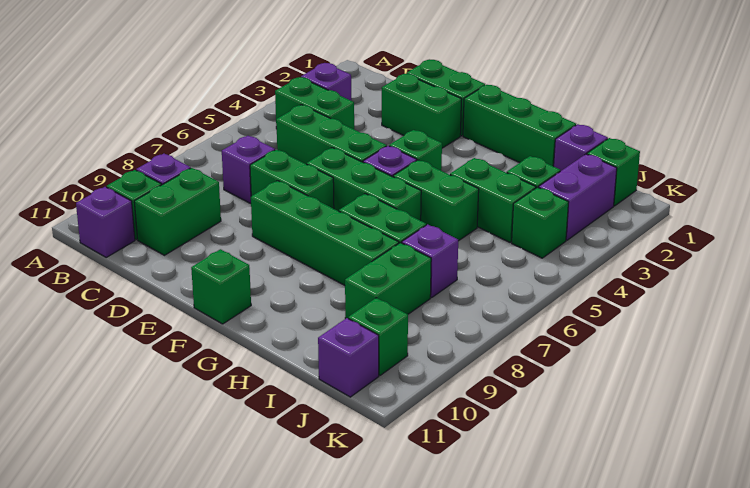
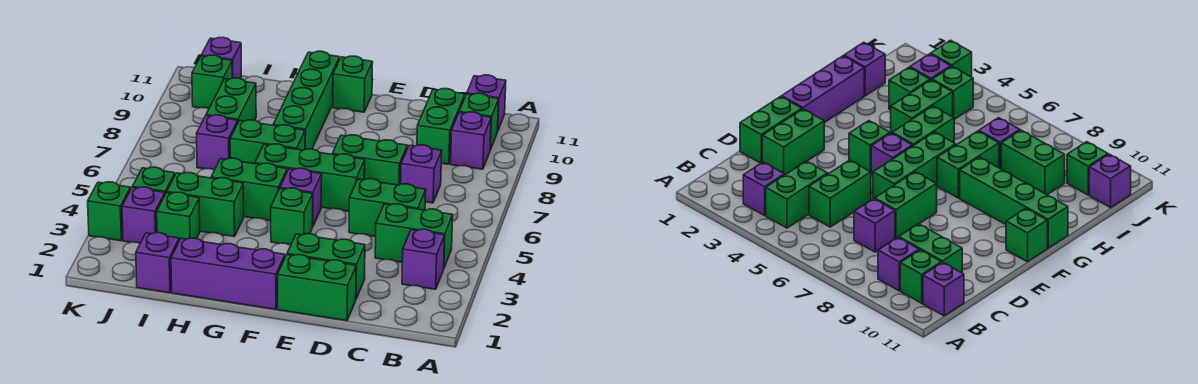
green 1x3 brick [276,105,387,164] -> green 1x2 brick [349,179,426,237]
green 1x4 brick [251,181,399,285] -> green 1x4 brick turned to [273,51,339,149]
green 1x3 brick [463,85,576,166] -> purple 1x3 brick [171,238,285,309]
green 1x1 brick [587,138,640,206] -> green 1x1 brick moved to [88,182,130,241]
purple 1x2 brick [539,154,617,240] -> purple 1x1 brick [122,187,165,243]

